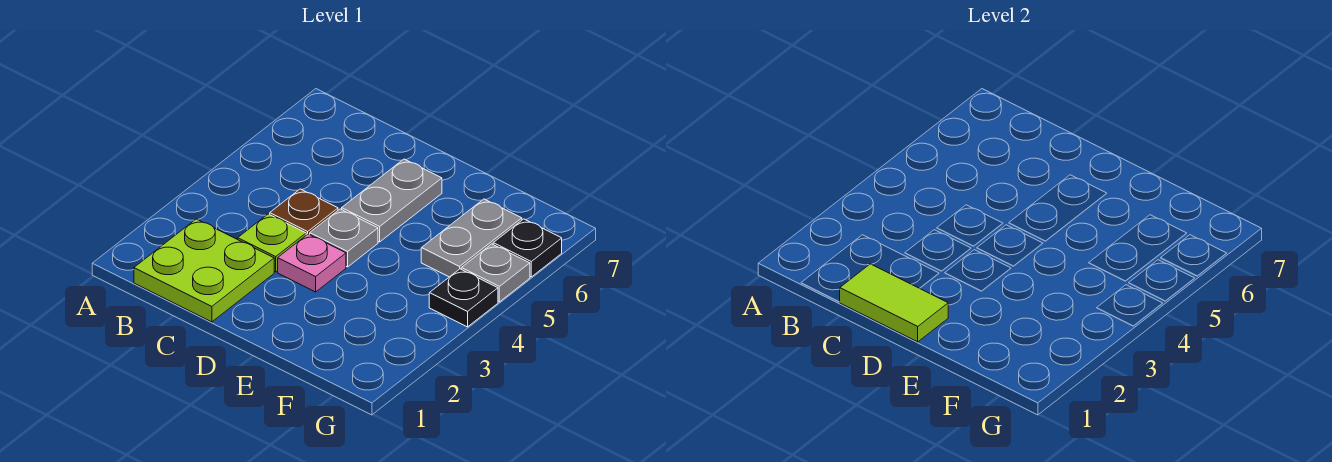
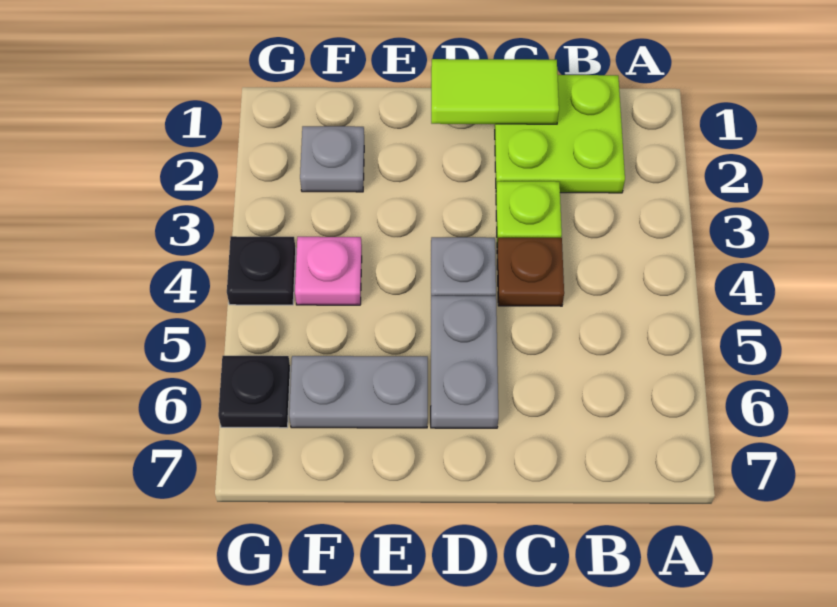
pink 1x1 plate [278,234,346,292] -> pink 1x1 plate moved to [295,237,362,305]
grey 1x2 plate [421,199,522,277] -> grey 1x2 plate turned to [289,356,428,428]
grey 1x1 plate [461,244,530,302] -> grey 1x1 plate moved to [300,126,364,192]

